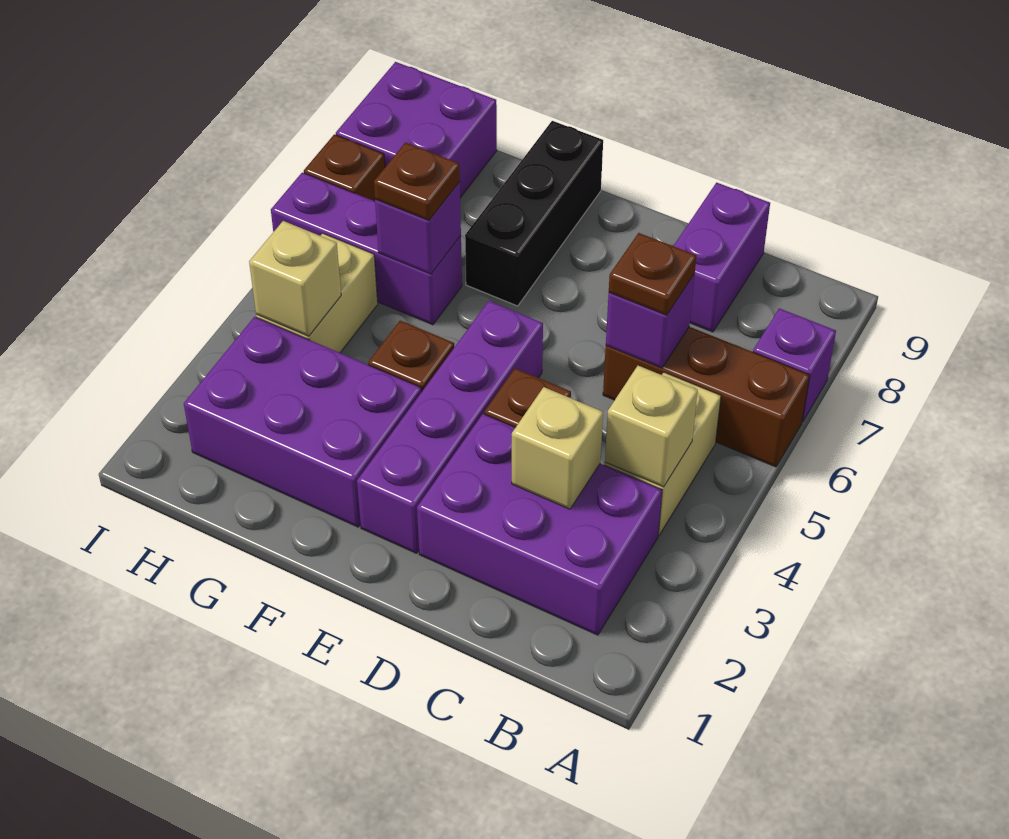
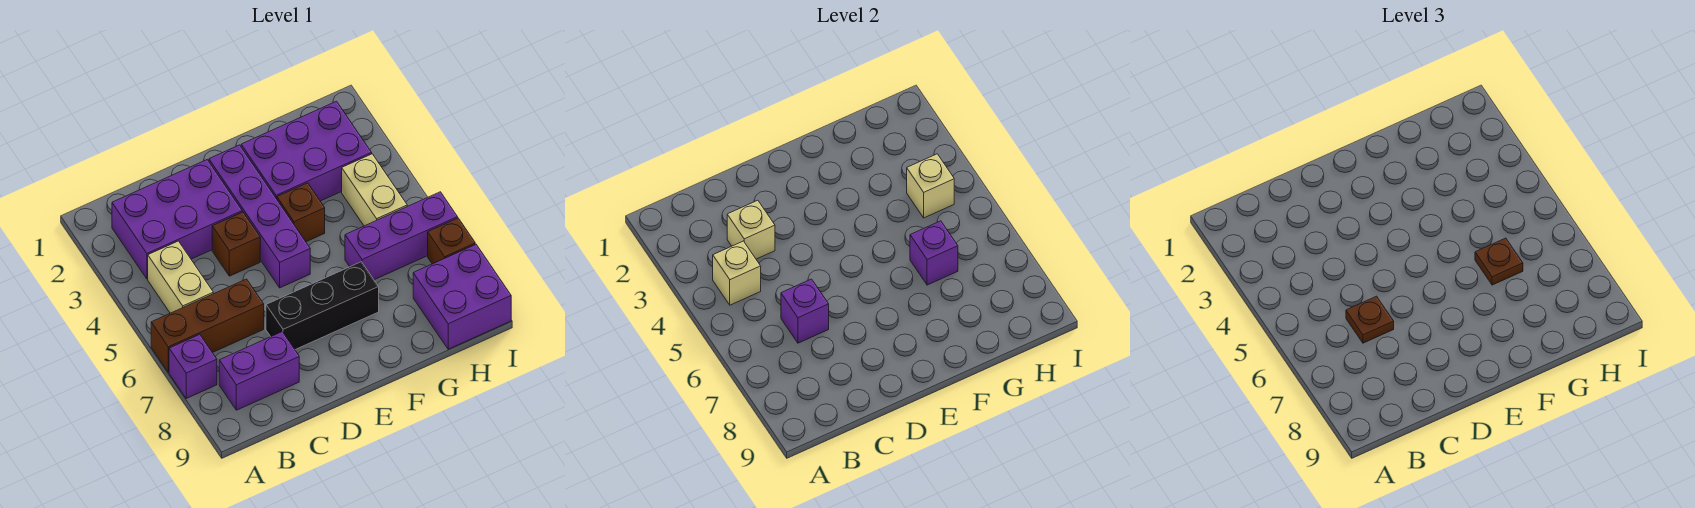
purple 1x2 brick [674,183,770,332] -> purple 1x2 brick turned to [219,332,299,410]
black 1x3 brick [465,121,603,306] -> black 1x3 brick turned to [266,262,379,350]

